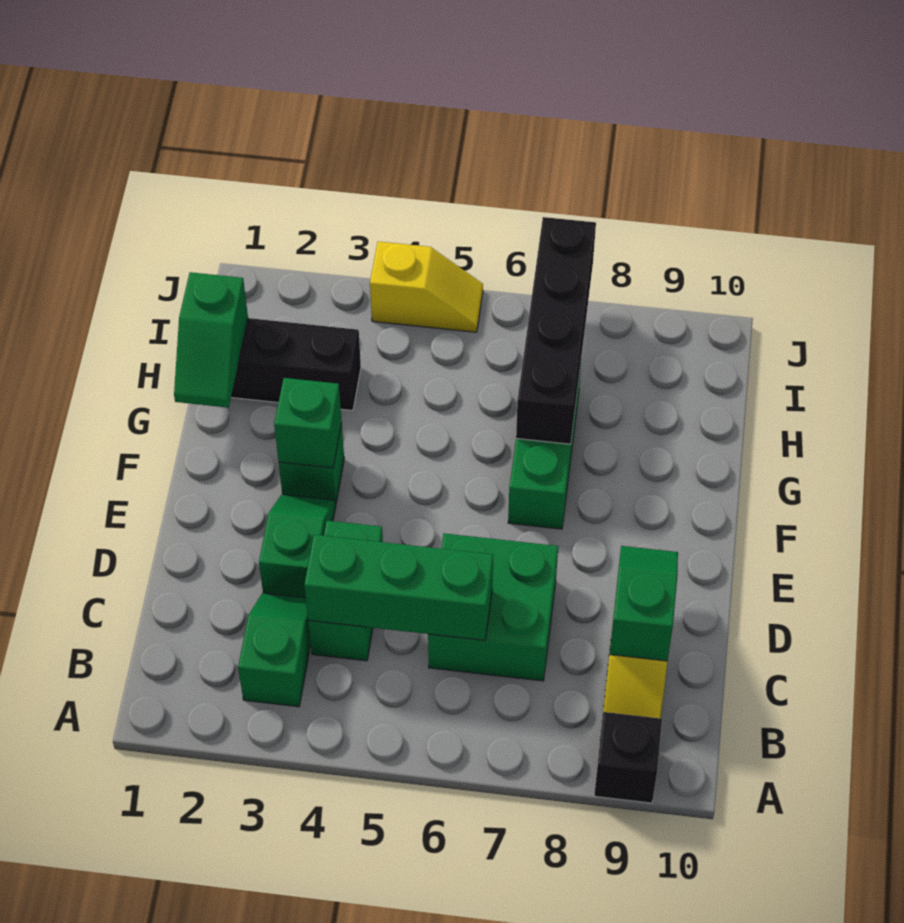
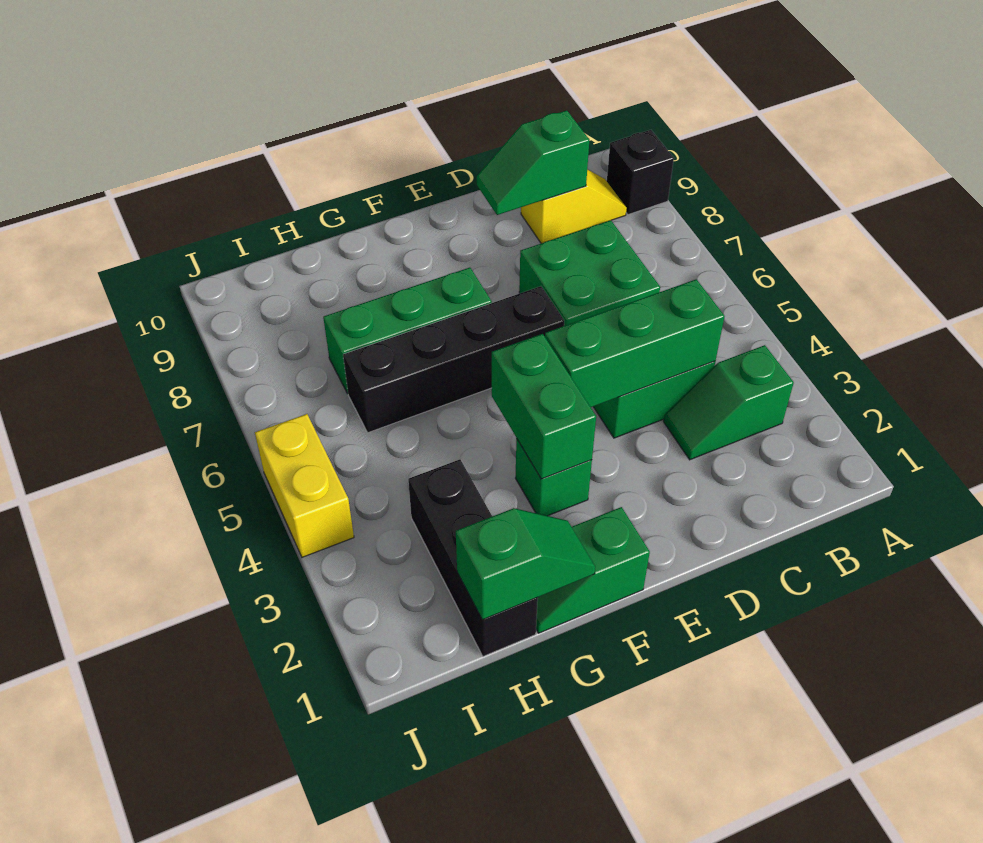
green 1x3 brick [304,535,493,640] -> green 1x3 brick turned to [545,279,725,407]
green 1x2 slope [259,494,336,598] -> green 1x2 slope moved to [536,507,650,633]
green 1x1 brick [274,378,342,468] -> green 1x2 brick [492,334,596,479]
black 1x4 brick [516,217,596,444] -> black 1x4 brick moved to [343,286,564,433]
yellow 1x2 slope [370,241,483,332] -> yellow 1x2 brick [255,414,354,557]

